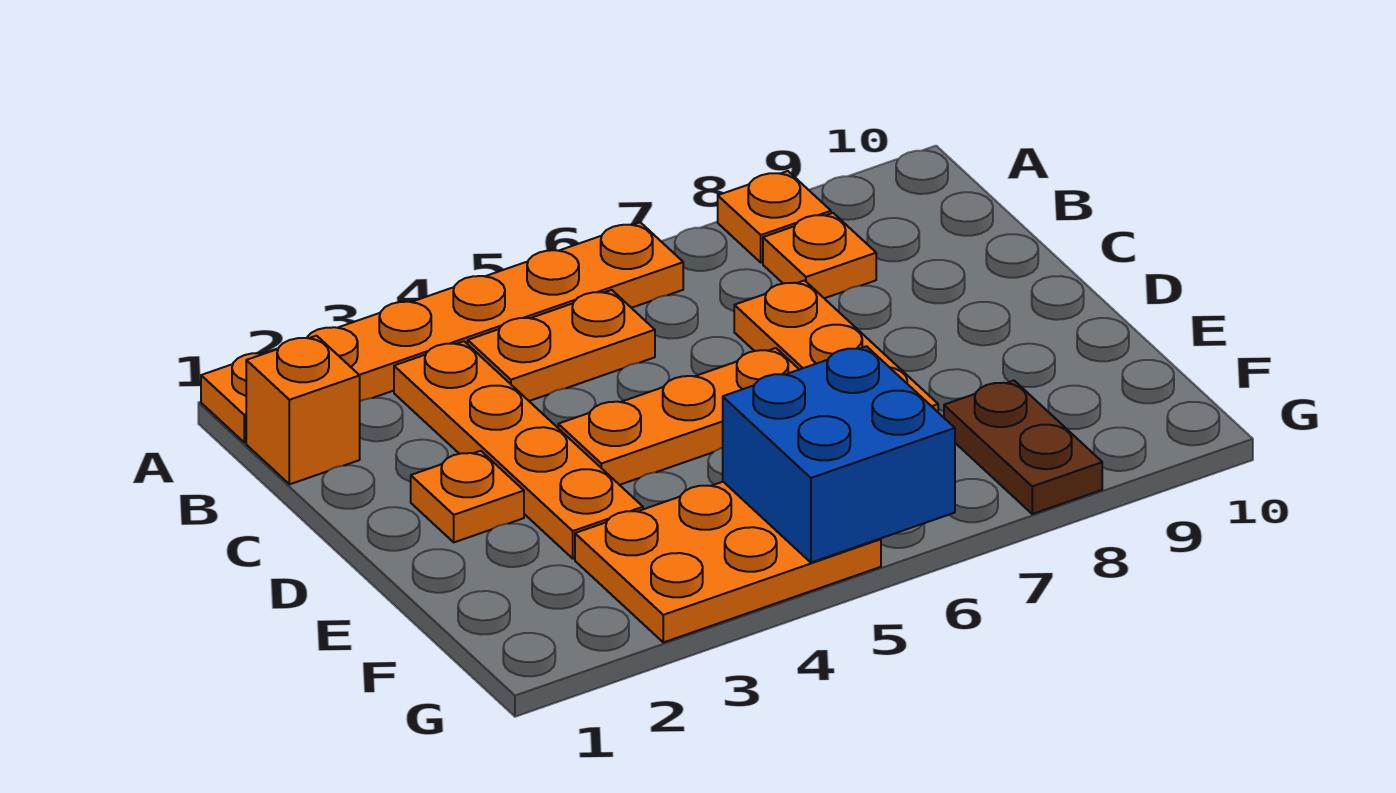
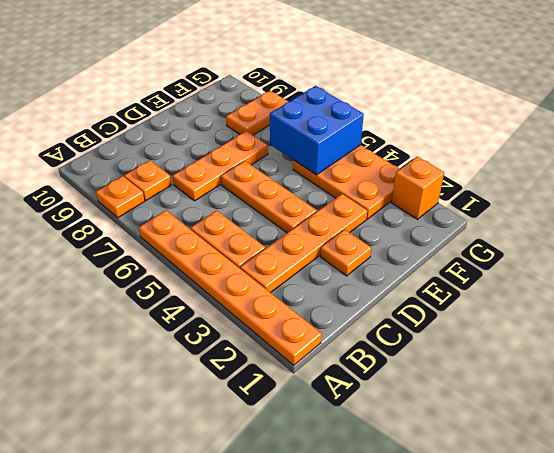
orange 1x1 brick [246,336,360,484] -> orange 1x1 brick moved to [391,157,444,219]
brown 1x2 plate [944,381,1102,514] -> orange 1x2 plate [226,91,288,135]

